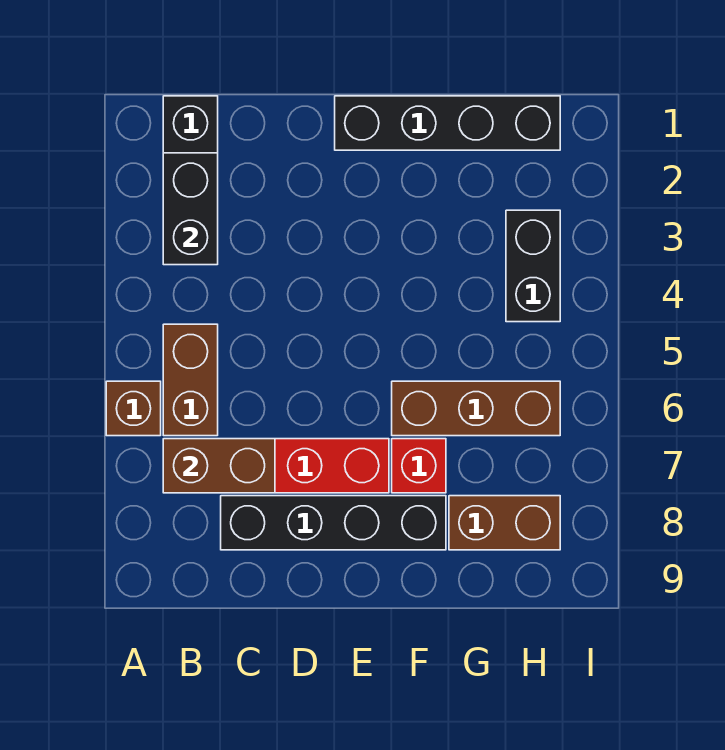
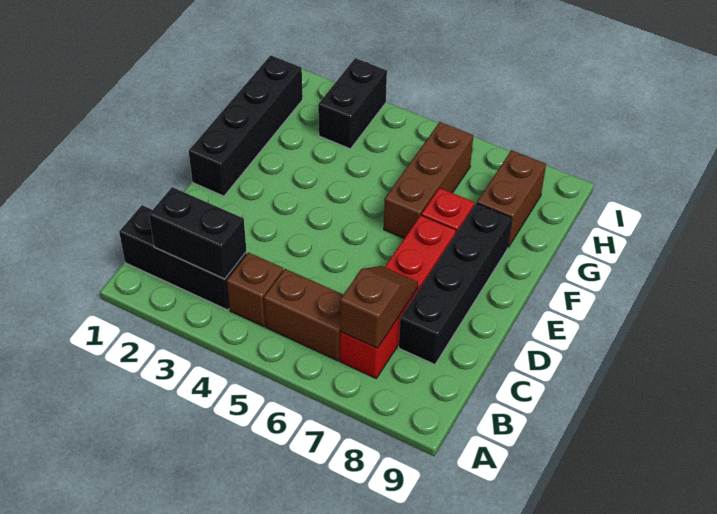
brown 1x1 brick [106,381,161,436] -> brown 1x1 brick moved to [227,252,283,327]
brown 1x2 brick [163,439,275,493] -> brown 1x2 slope [340,266,418,348]
black 1x2 brick [506,210,560,322] -> black 1x2 brick turned to [318,58,387,149]

